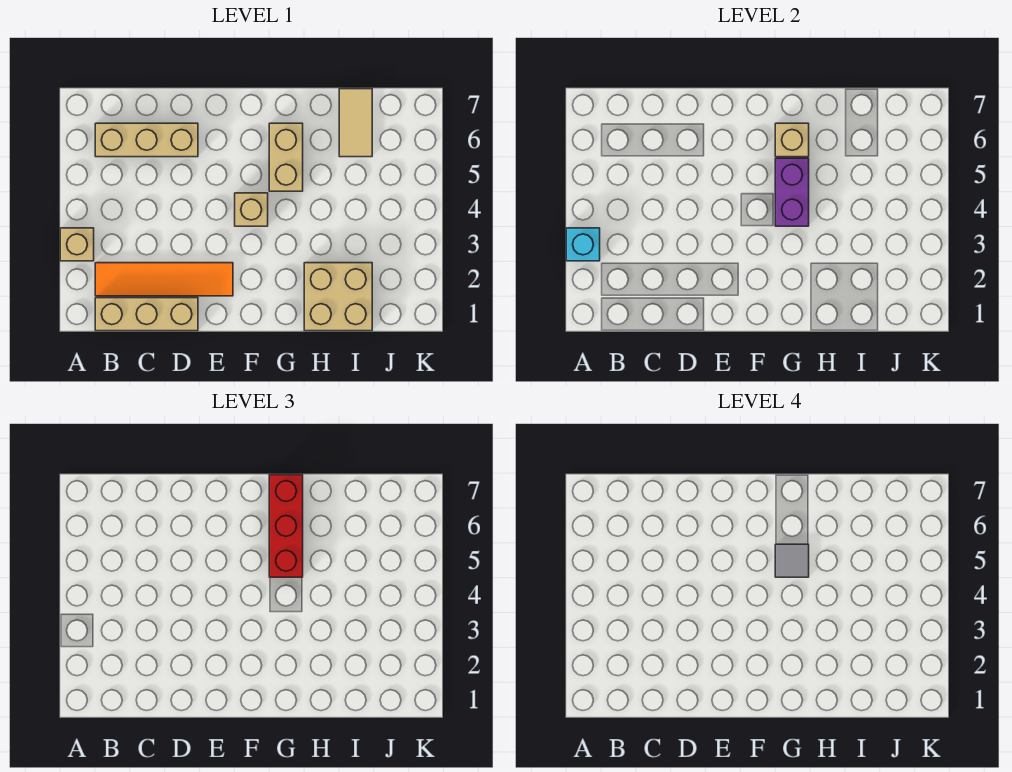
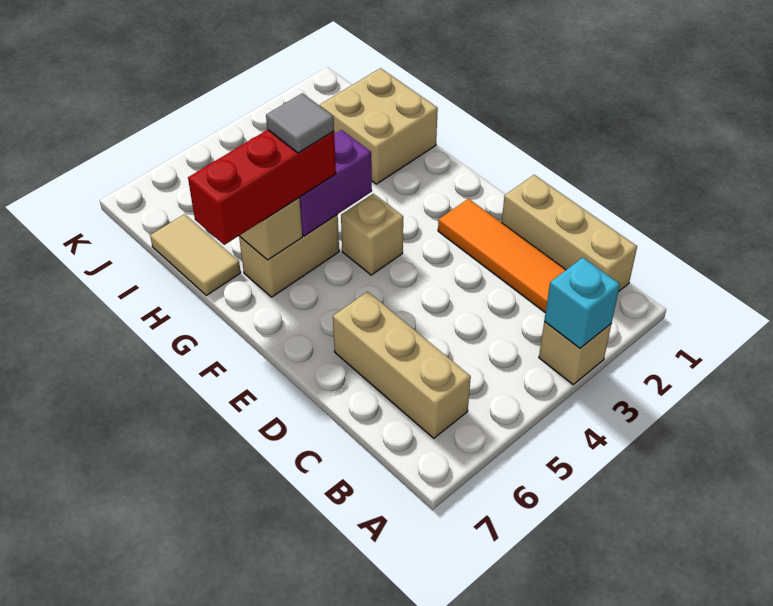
tan 1x2 tile [339,89,372,157] -> tan 1x2 tile turned to [150,214,241,295]

